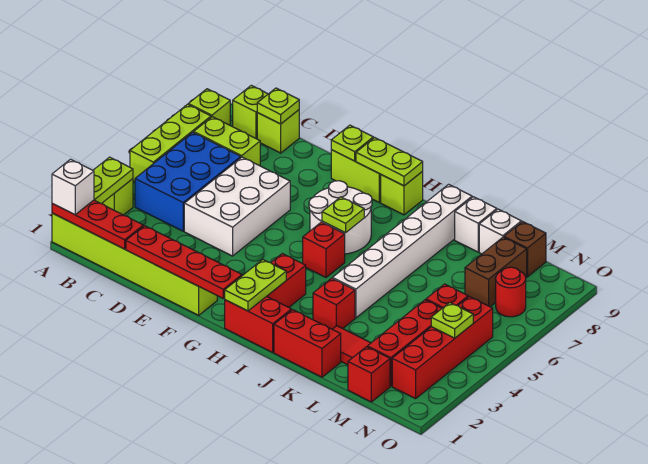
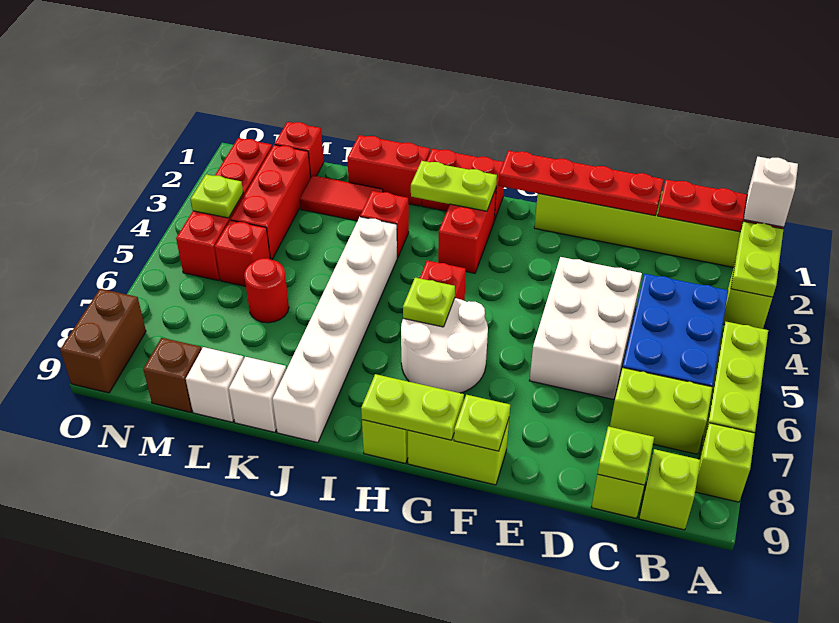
lime 1x2 plate [225,260,286,311] -> lime 1x2 plate turned to [411,161,497,211]
brown 1x2 brick [465,237,527,307] -> brown 1x2 brick moved to [60,289,146,393]
red 1x1 round brick [496,267,526,317] -> red 1x1 round brick moved to [244,258,289,323]

